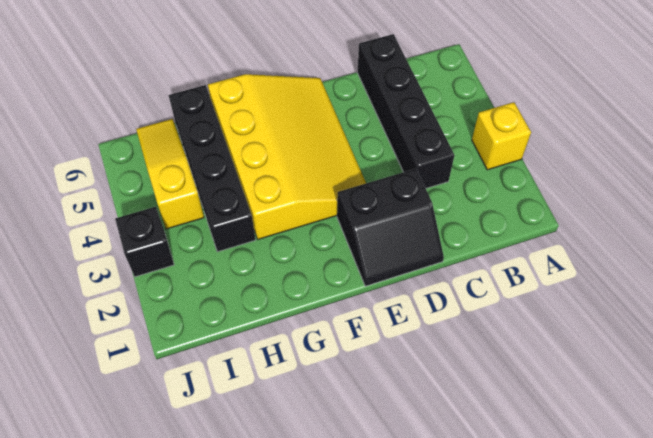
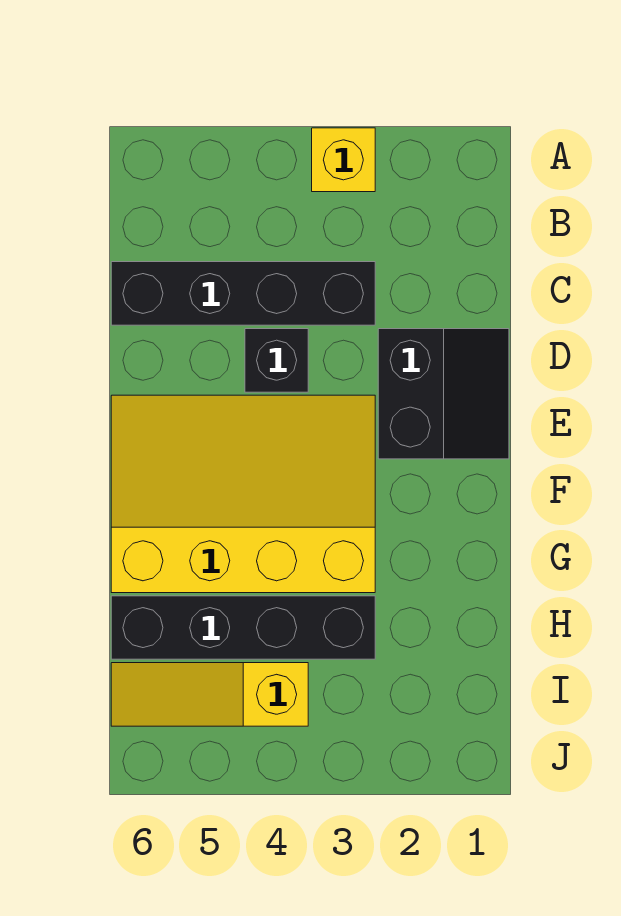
black 1x1 brick [115,207,174,277] -> black 1x1 brick moved to [245,329,308,392]

